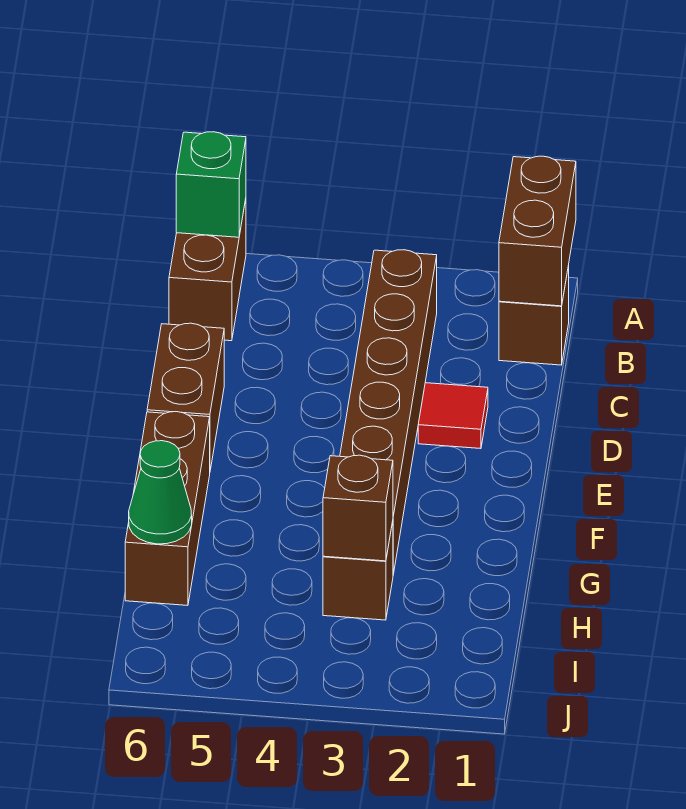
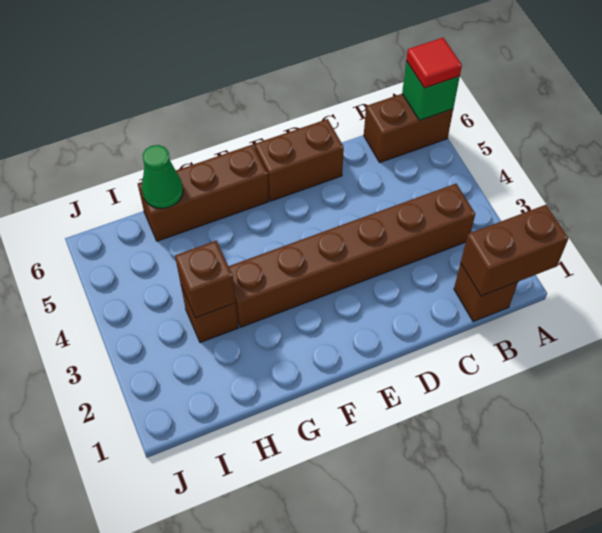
red 1x1 tile [418,383,488,449] -> red 1x1 tile moved to [406,38,462,88]

